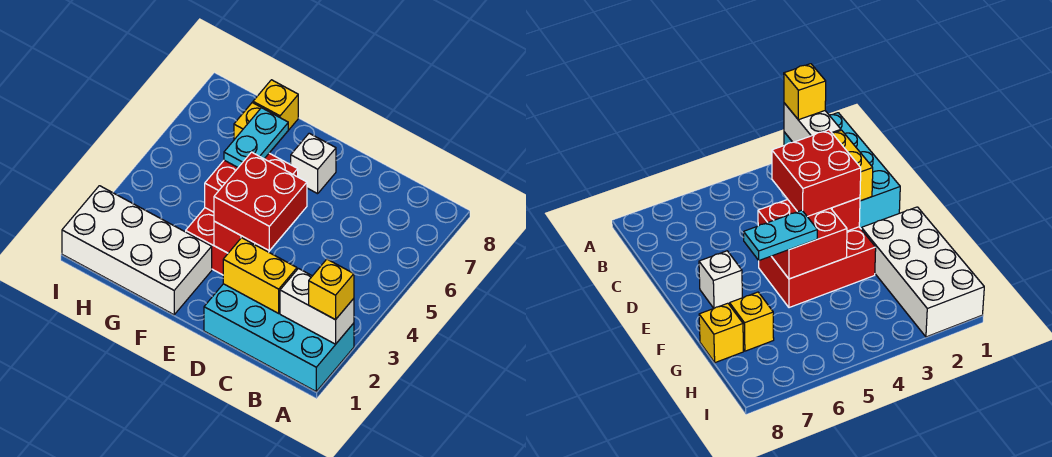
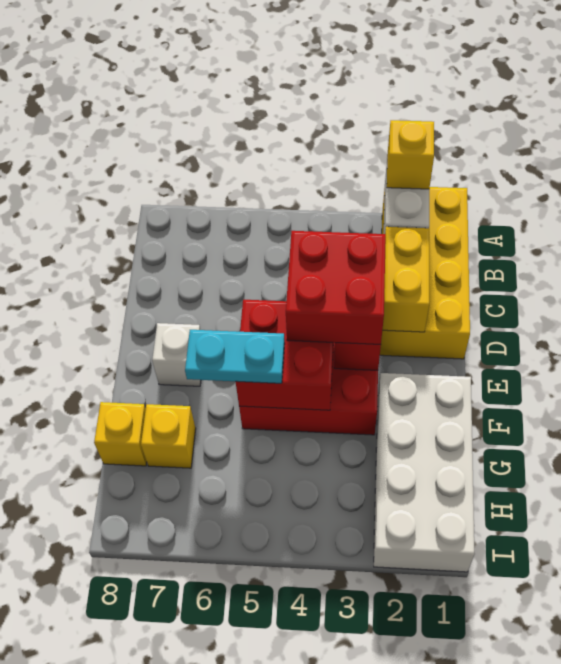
cyan 2x4 brick [204,284,354,391] -> yellow 2x4 brick [380,187,470,359]

